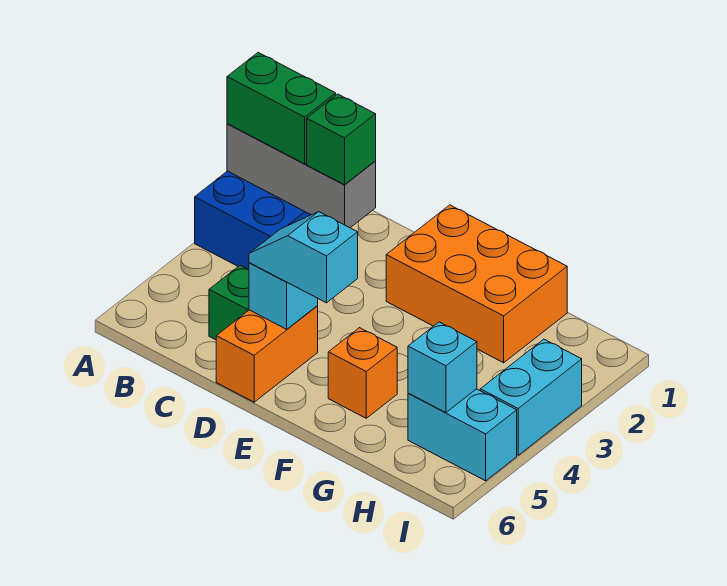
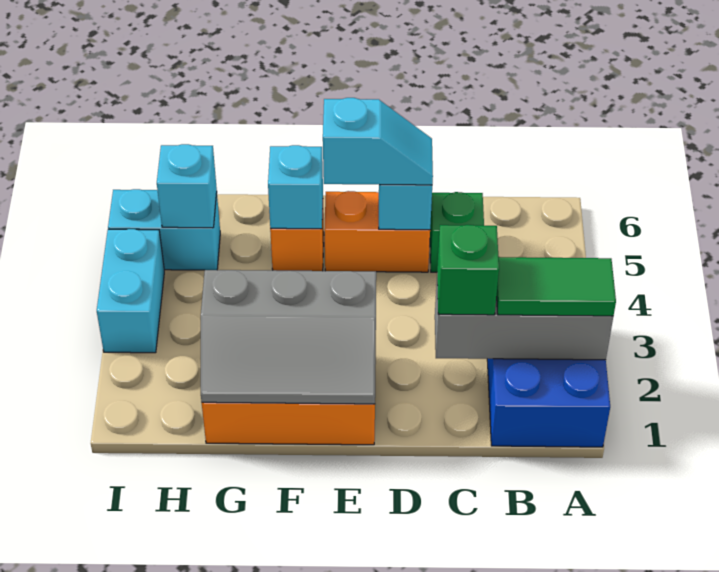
green 1x2 brick [227,53,336,164] -> green 1x2 tile [497,257,616,316]
orange 1x2 brick [216,306,318,402] -> orange 1x2 brick turned to [324,191,430,272]
none -> grey 2x3 slope [201,270,376,404]
none -> cyan 1x1 brick [268,145,323,229]

